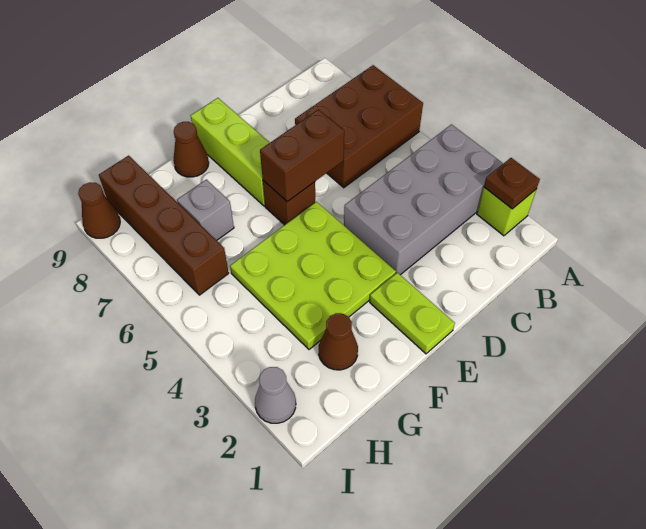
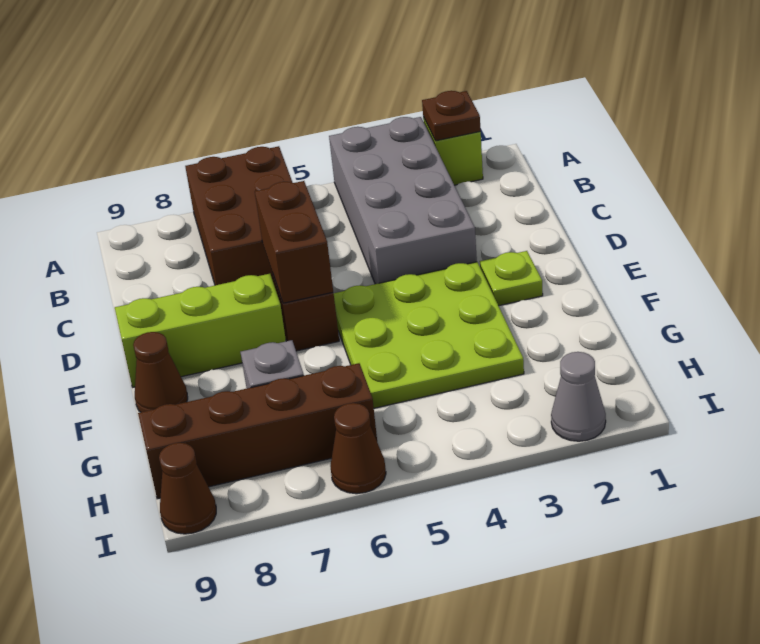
lime 1x2 plate [370,273,455,354] -> lime 1x1 plate [480,251,543,306]
brown 1x1 cone [319,313,358,370] -> brown 1x1 cone moved to [330,403,386,494]

